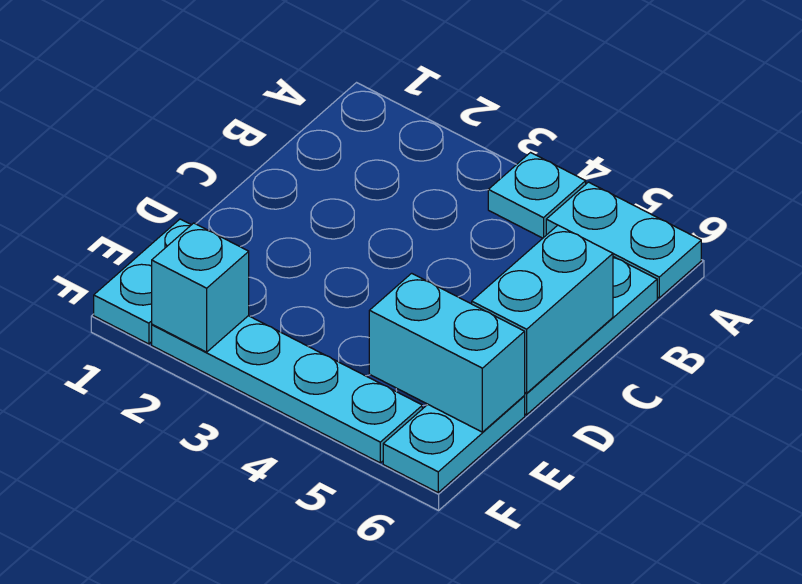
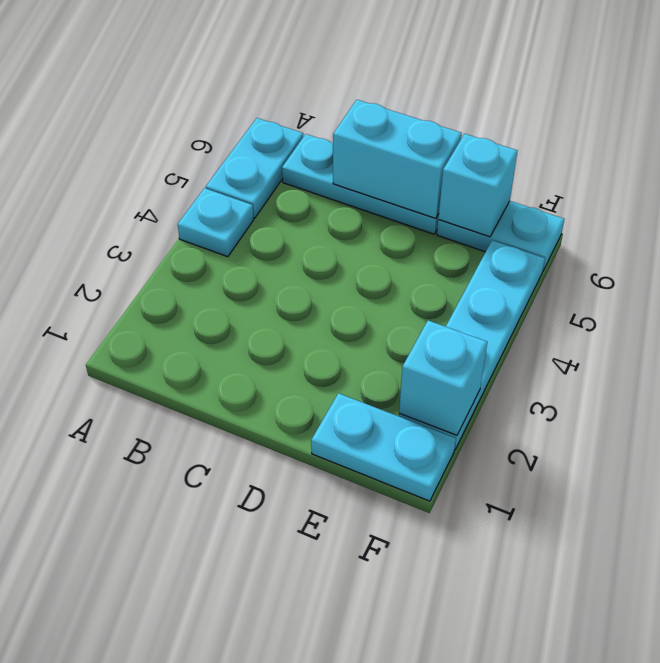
cyan 1x2 brick [369,273,525,432] -> cyan 1x1 brick [438,134,518,237]

